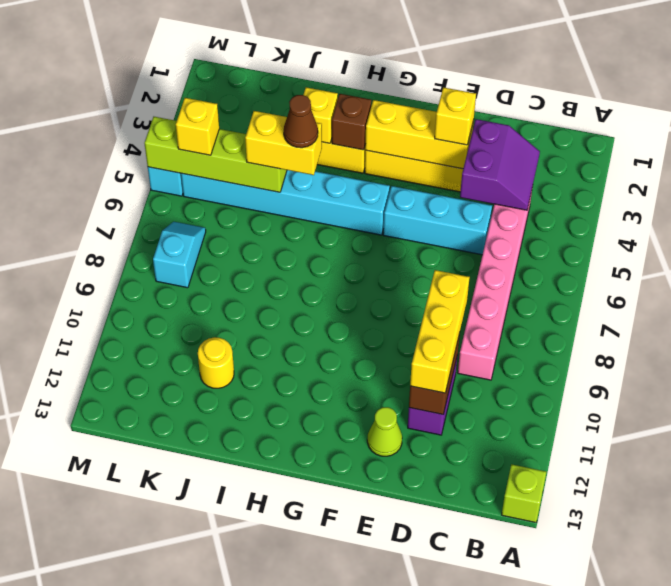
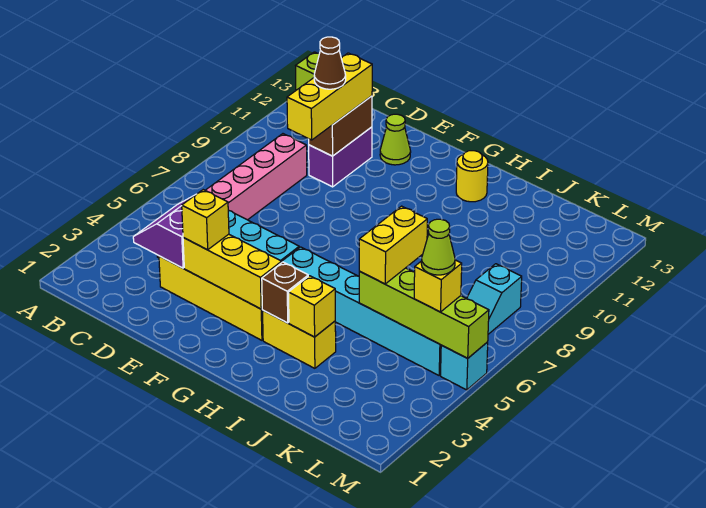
yellow 1x2 brick [245,111,322,175] -> yellow 1x2 brick turned to [359,206,427,284]
brown 1x1 cone [284,95,318,148] -> brown 1x1 cone moved to [314,37,346,89]
yellow 1x1 round brick [198,337,234,388] -> yellow 1x1 round brick moved to [456,151,488,202]
none -> lime 1x1 cone [421,219,455,275]

